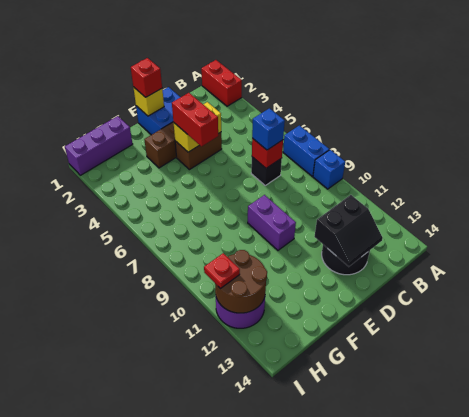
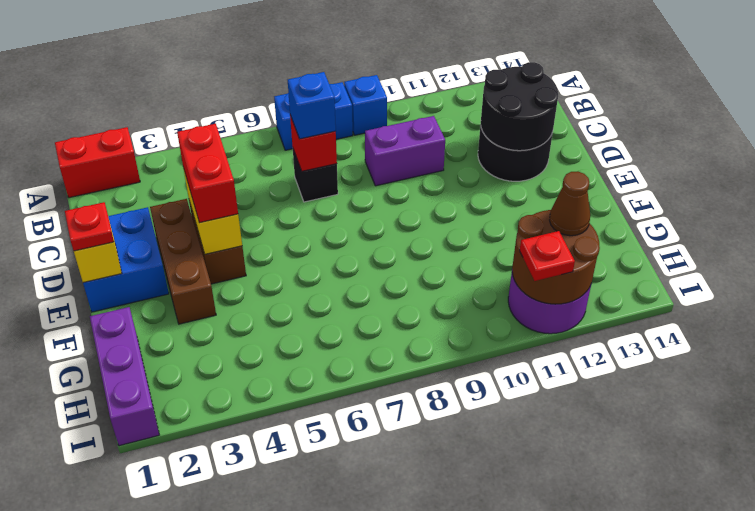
black 2x2 slope [314,195,383,267] -> black 2x2 round brick [480,62,558,151]
red 1x1 brick [131,58,162,97] -> red 1x1 plate [65,202,114,251]
red 1x2 brick [172,93,218,146] -> red 1x2 brick turned to [177,124,238,223]
purple 1x2 brick [248,195,296,250] -> purple 1x2 brick moved to [365,116,445,186]
none -> brown 1x1 cone [550,172,590,236]

